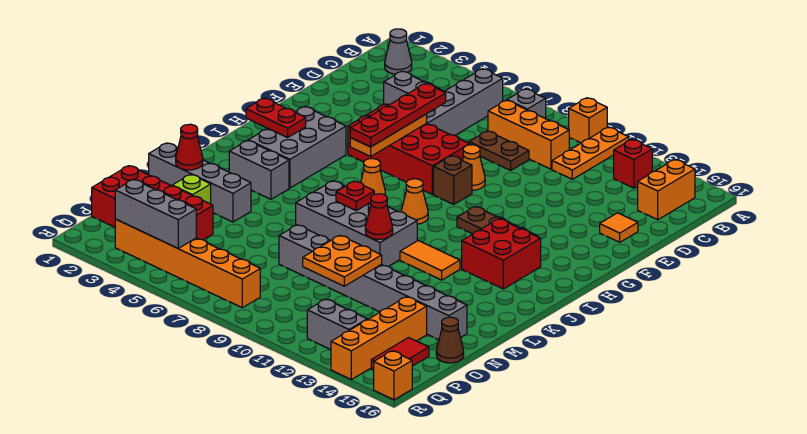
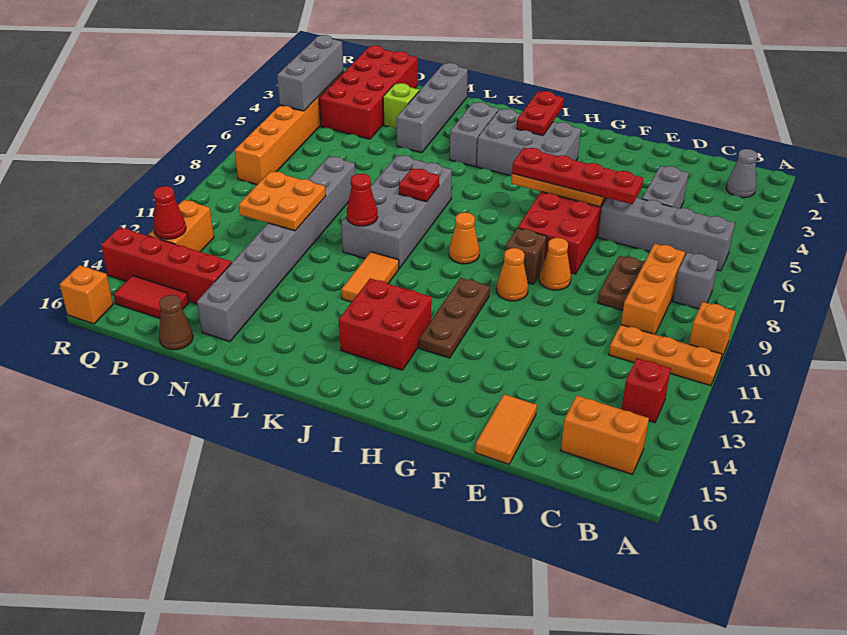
orange 1x1 tile [600,213,638,242] -> orange 1x2 tile [475,394,537,464]
orange 1x1 cone [361,159,385,195] -> orange 1x1 cone moved to [496,248,528,301]
red 1x1 cone [176,124,203,170] -> red 1x1 cone moved to [153,186,186,239]
orange 1x4 brick [331,297,427,380] -> red 1x4 brick [101,227,232,304]
grey 1x2 brick [307,299,367,350] -> orange 1x2 brick [148,200,214,252]

